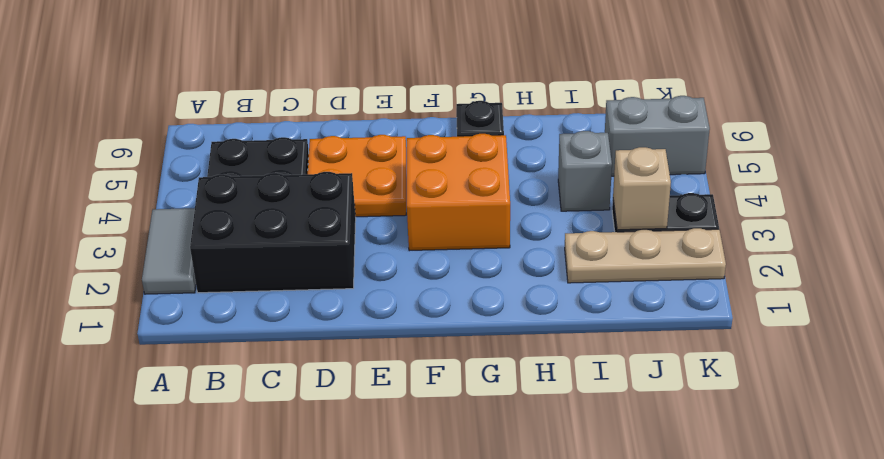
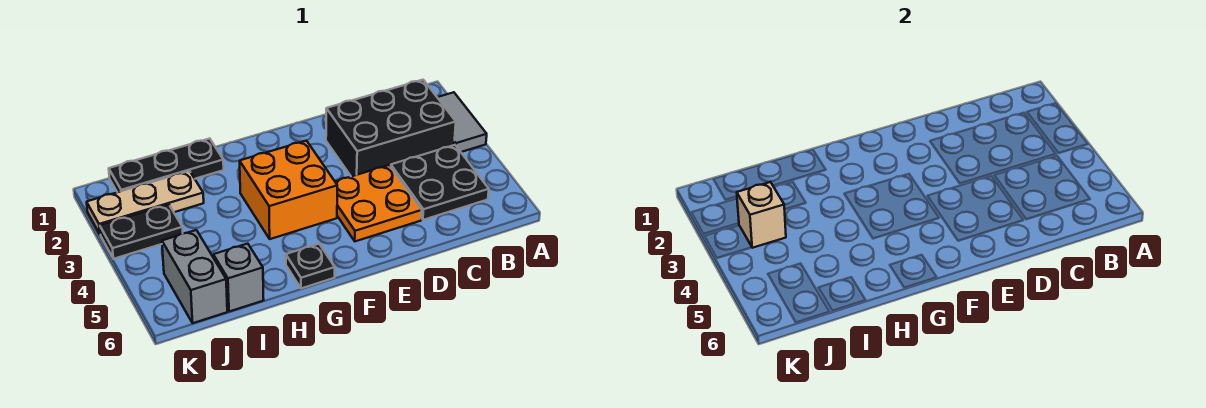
none -> black 1x3 plate [109,139,224,192]
grey 1x1 brick [558,131,612,211] -> grey 1x1 brick moved to [213,244,264,312]
grey 1x2 brick [605,96,710,176] -> grey 1x2 brick turned to [162,230,227,323]

